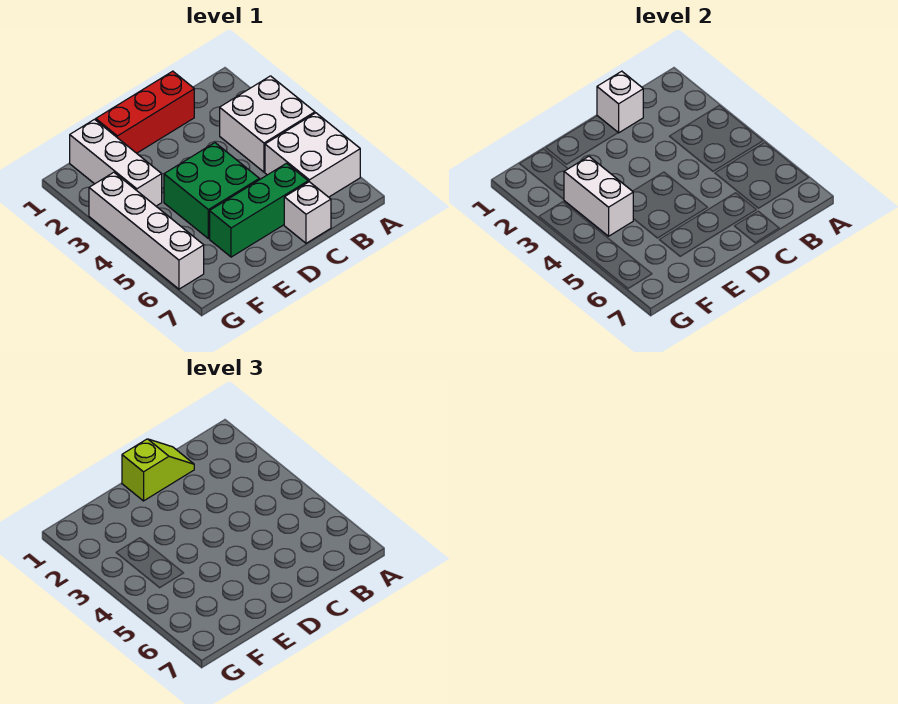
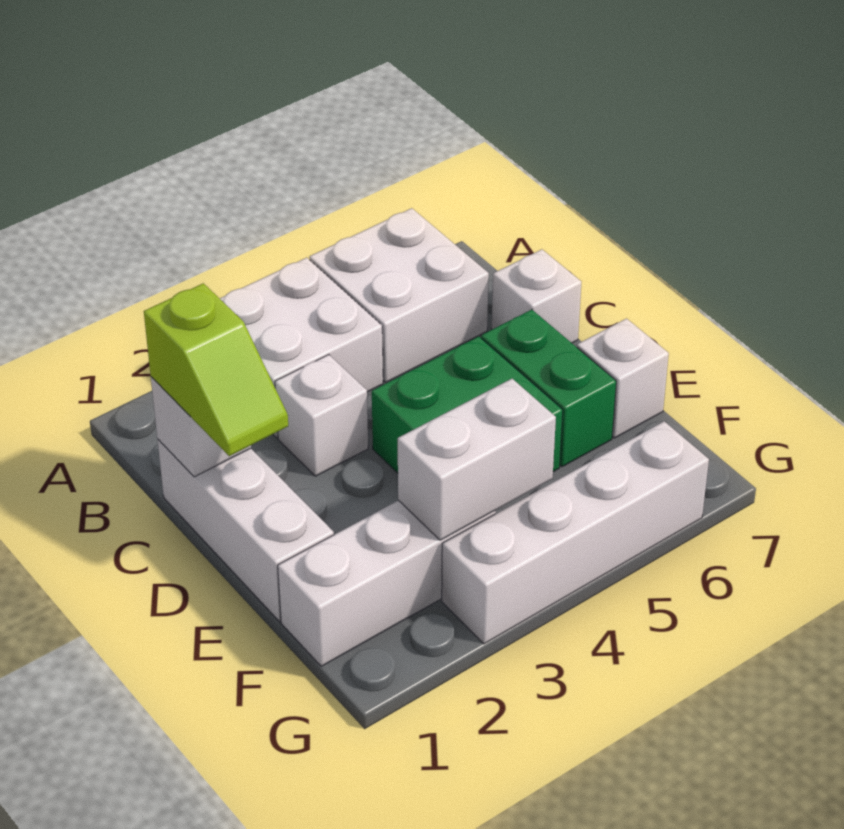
red 1x3 brick [96,71,194,153] -> white 1x3 brick [157,439,334,621]
lime 1x2 slope [122,439,194,501] -> lime 1x2 slope turned to [144,283,288,456]
none -> white 1x1 brick [275,355,368,476]
green 1x3 brick [210,163,308,257] -> green 1x2 brick [481,310,616,467]
none -> white 1x1 brick [577,319,669,438]

